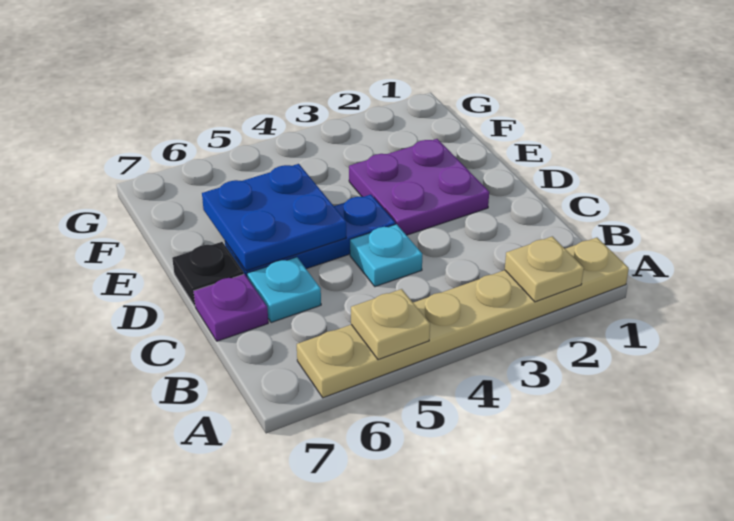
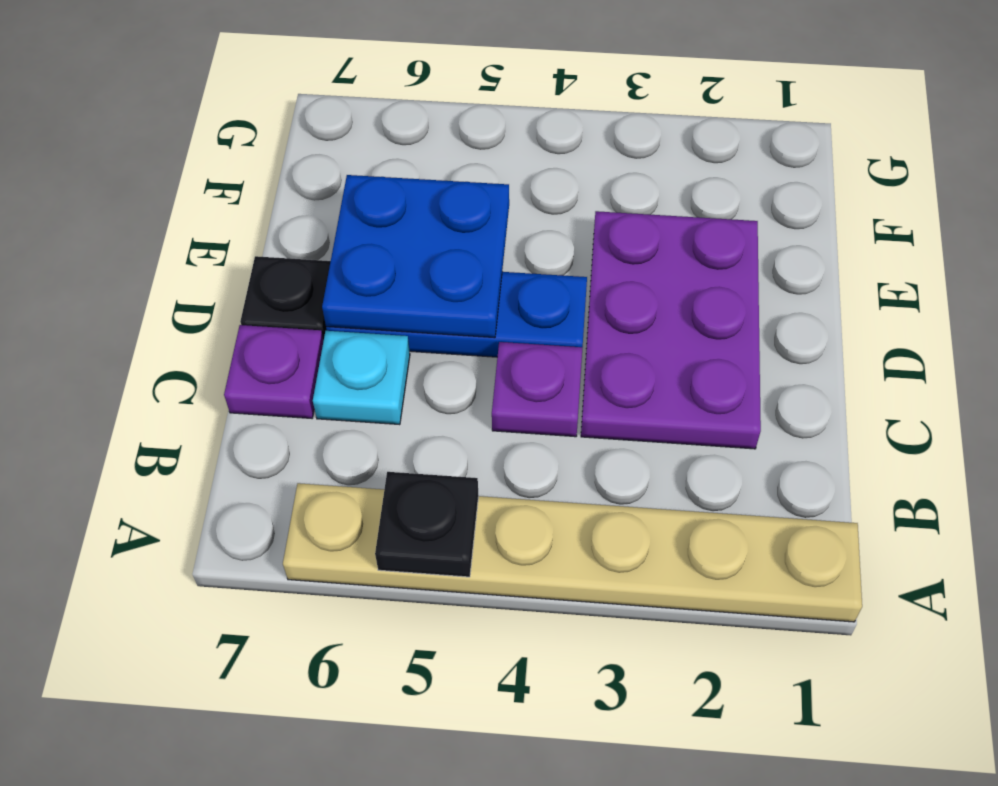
tan 1x1 plate [505,236,584,302] -> none
tan 1x1 plate [351,289,430,360] -> black 1x1 plate [375,472,479,577]
cyan 1x1 plate [350,224,422,287] -> purple 1x1 plate [492,342,583,437]
purple 2x2 plate [349,139,489,235] -> purple 2x3 plate [581,211,761,449]

